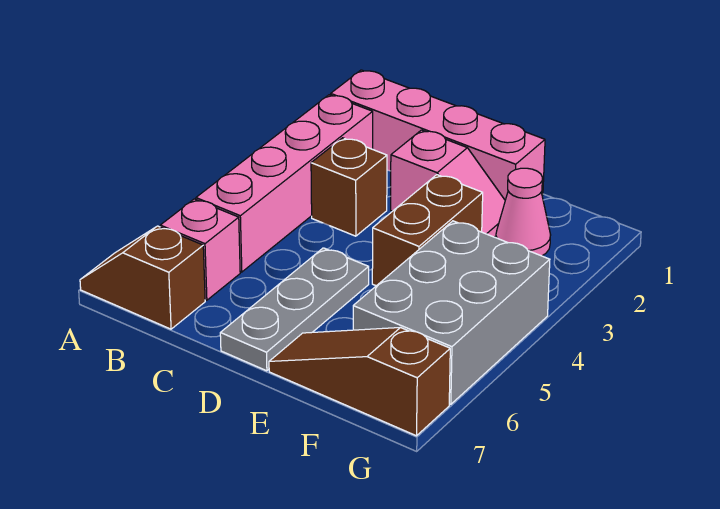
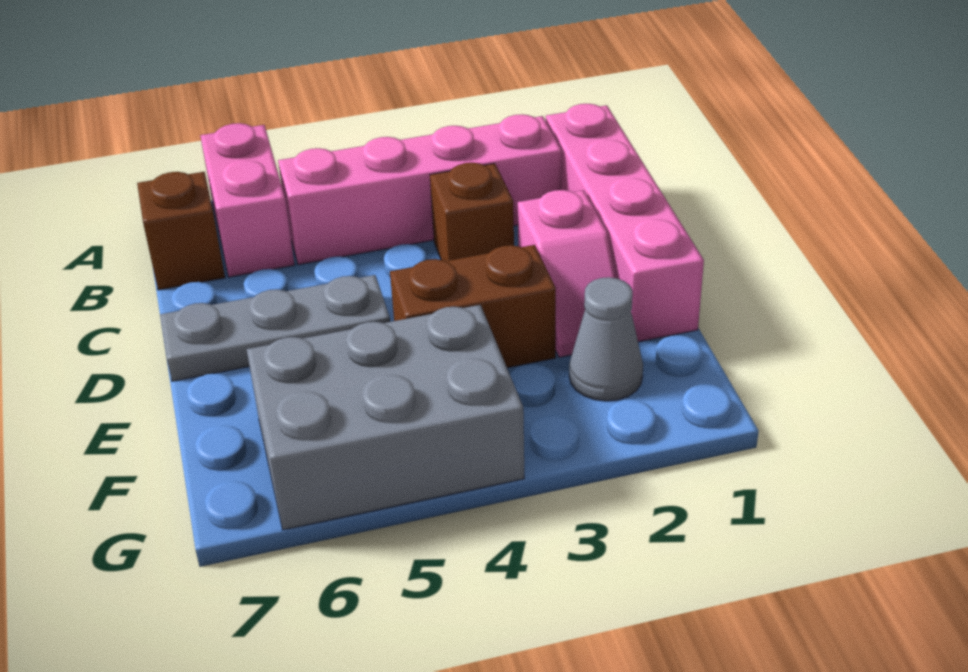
pink 1x1 brick [160,199,240,300] -> pink 1x2 brick [200,123,294,277]
brown 1x3 slope [269,327,450,436] -> none
pink 1x1 cone [496,168,551,256] -> grey 1x1 cone [569,277,643,401]

